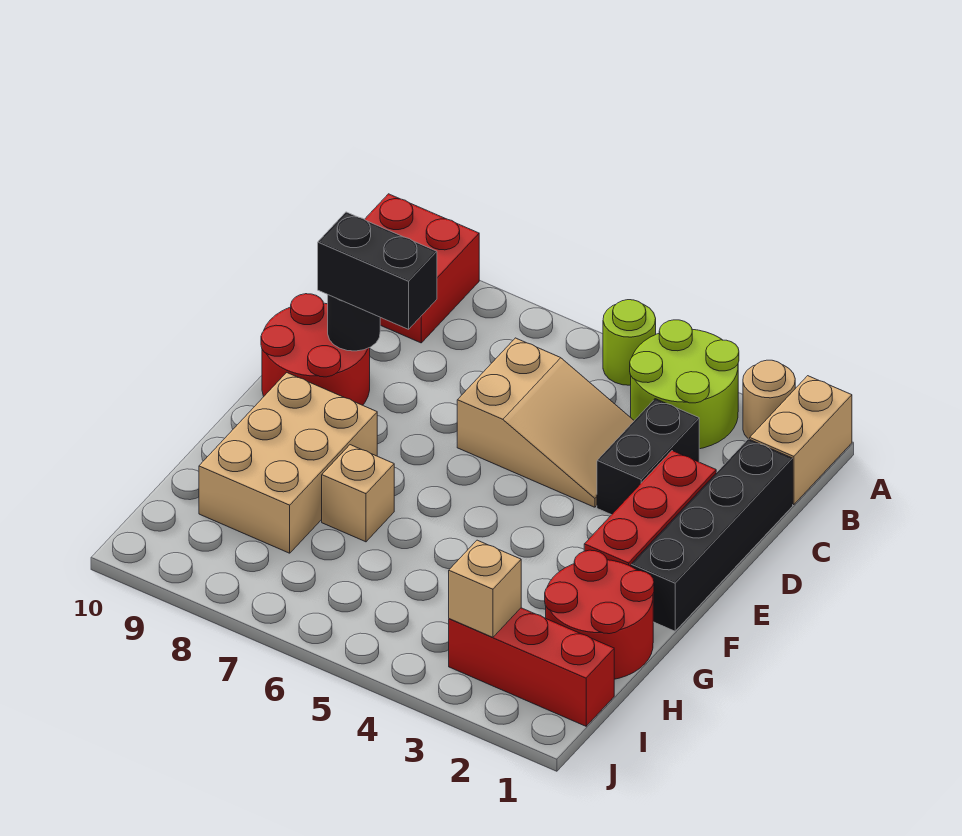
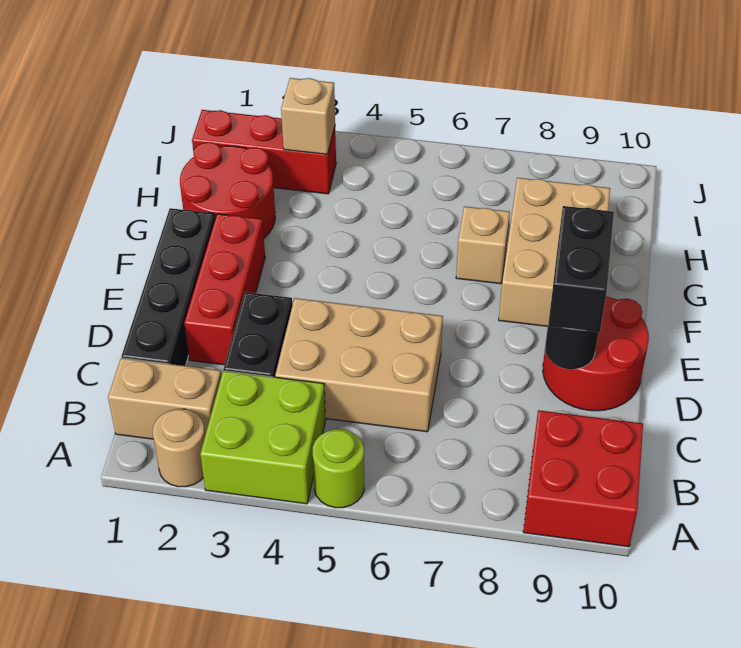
tan 1x2 brick [750,376,852,505] -> tan 1x2 brick turned to [108,358,221,439]
lime 2x2 round brick [630,320,739,449] -> lime 2x2 brick [200,371,326,504]
tan 2x3 slope [457,338,634,507] -> tan 2x3 brick [275,298,443,432]
black 1x2 brick [318,212,437,329] -> black 1x2 brick turned to [548,206,614,332]

